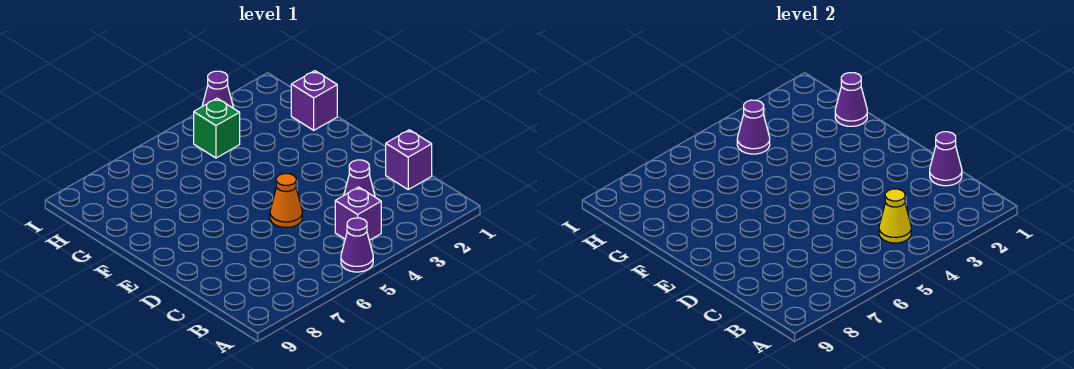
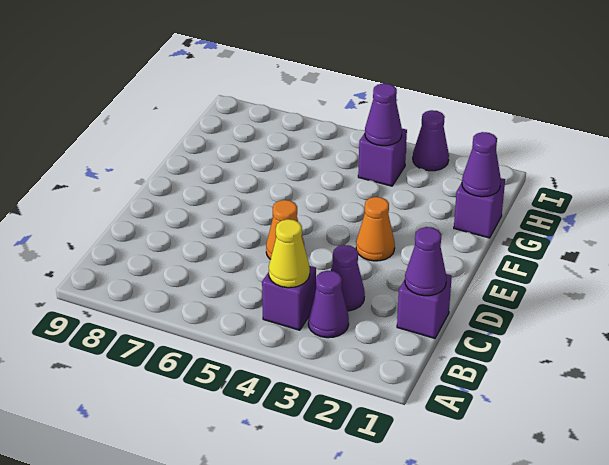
purple 1x1 cone [341,218,373,272] -> purple 1x1 cone moved to [308,271,349,338]
none -> orange 1x1 cone [356,197,395,261]
green 1x1 brick [194,98,240,158] -> purple 1x1 brick [358,129,407,186]

